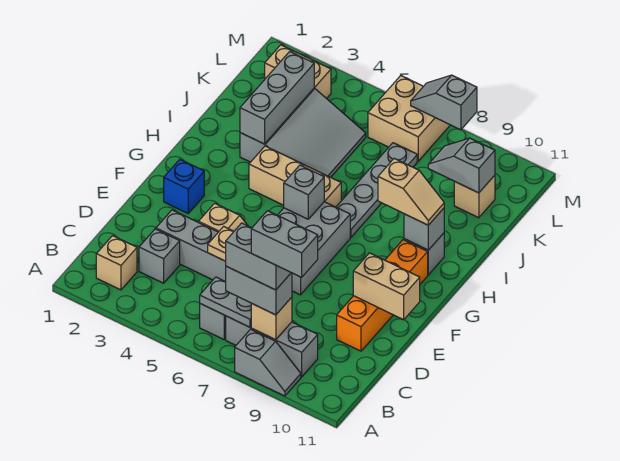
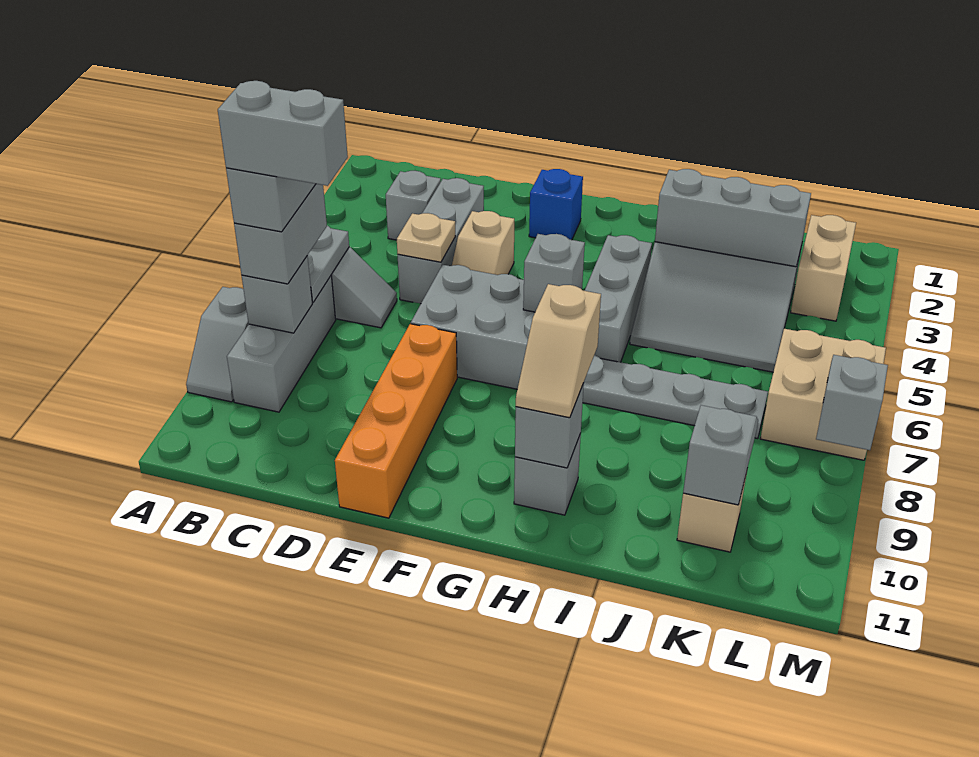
tan 1x1 brick [96,236,137,290] -> none
tan 1x1 brick [251,297,292,340] -> grey 1x1 brick [242,256,313,333]
grey 1x2 brick [251,211,318,277] -> grey 1x2 brick turned to [218,81,348,186]
orange 1x4 brick [337,240,428,351] -> orange 1x4 brick turned to [335,324,457,518]
tan 1x2 brick [353,253,420,320] -> none
tan 1x3 brick [249,146,341,207] -> grey 1x3 brick [585,235,652,362]

